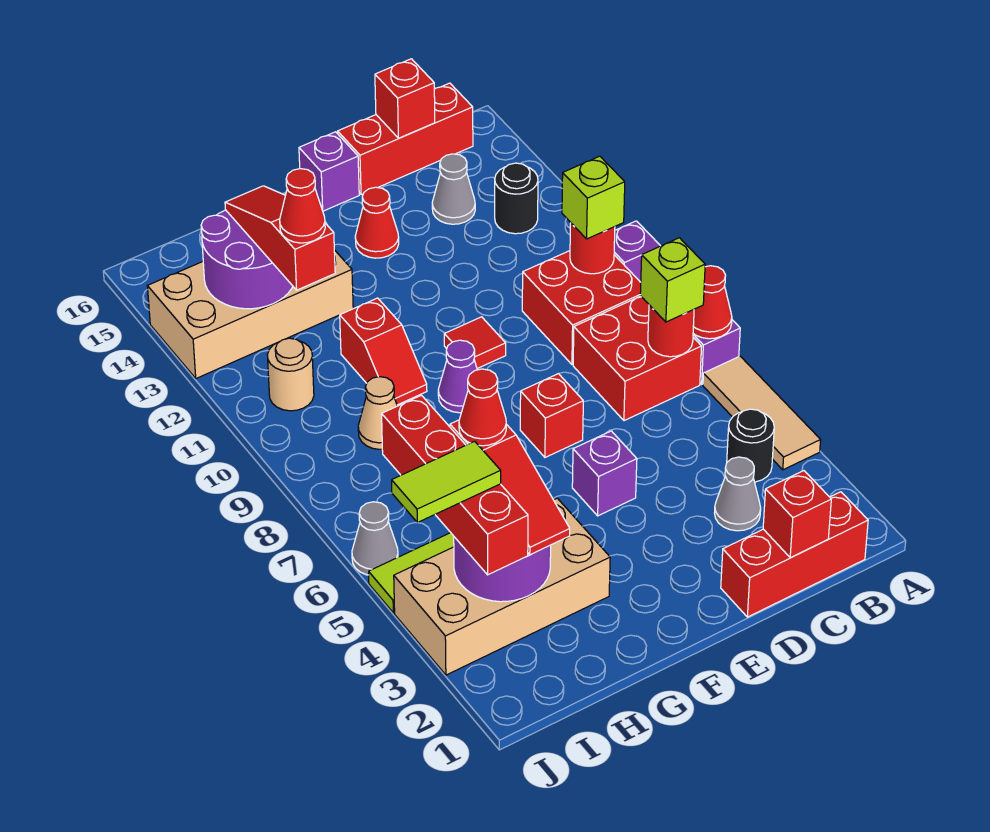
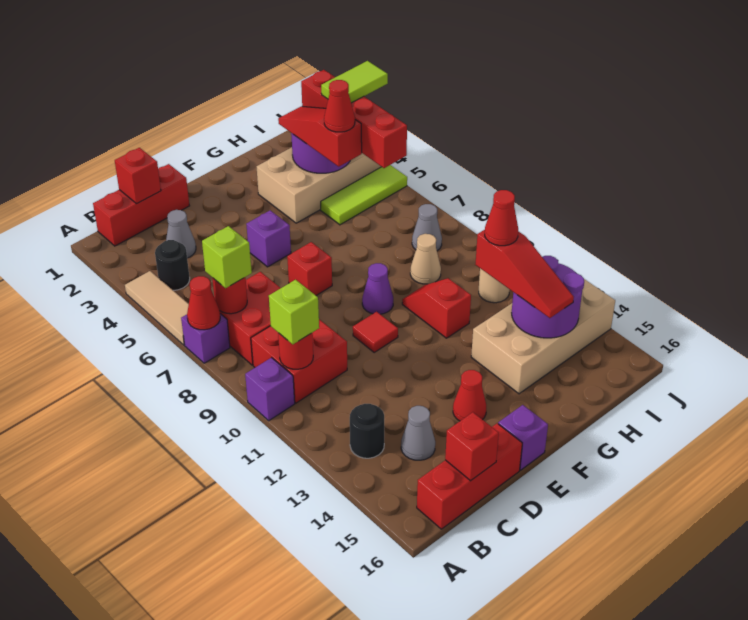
grey 1x1 cone [352,502,398,575] -> grey 1x1 cone moved to [412,204,442,251]

